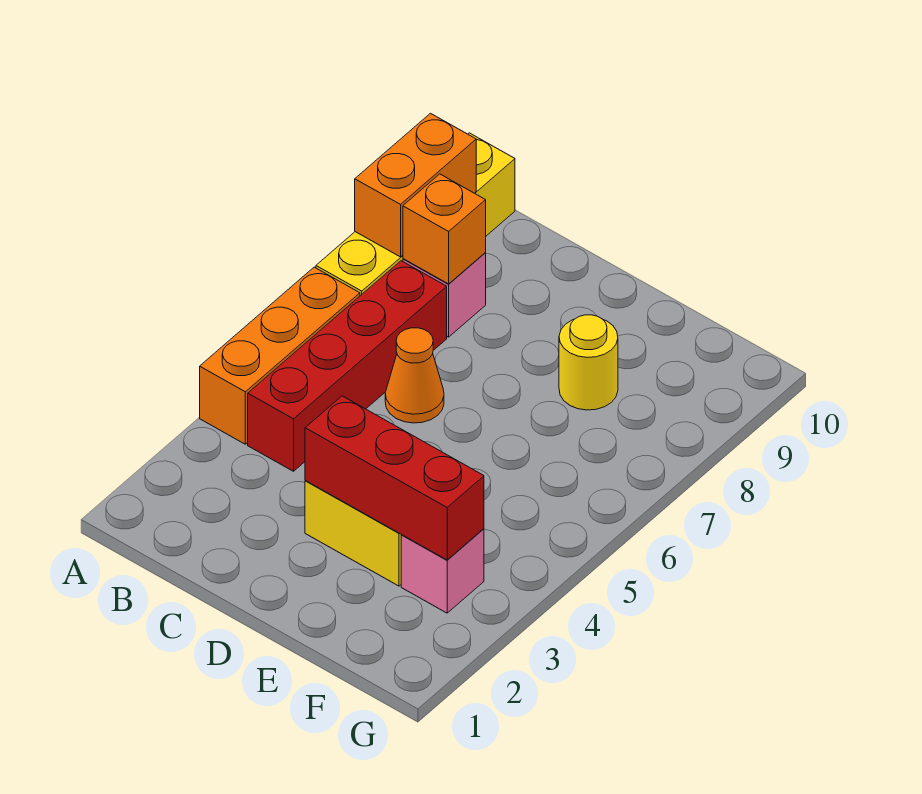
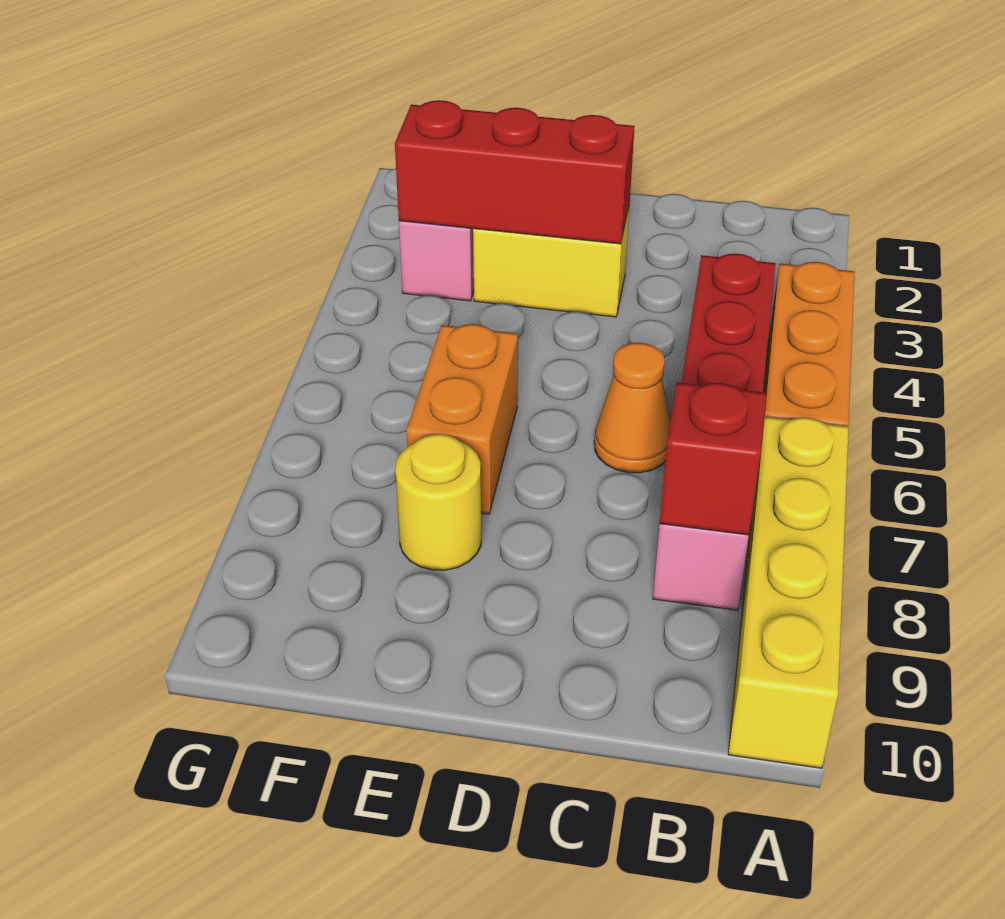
orange 1x2 brick [355,113,476,257] -> orange 1x2 brick moved to [407,324,518,514]
orange 1x1 brick [403,174,486,284] -> red 1x1 brick [660,383,767,535]

